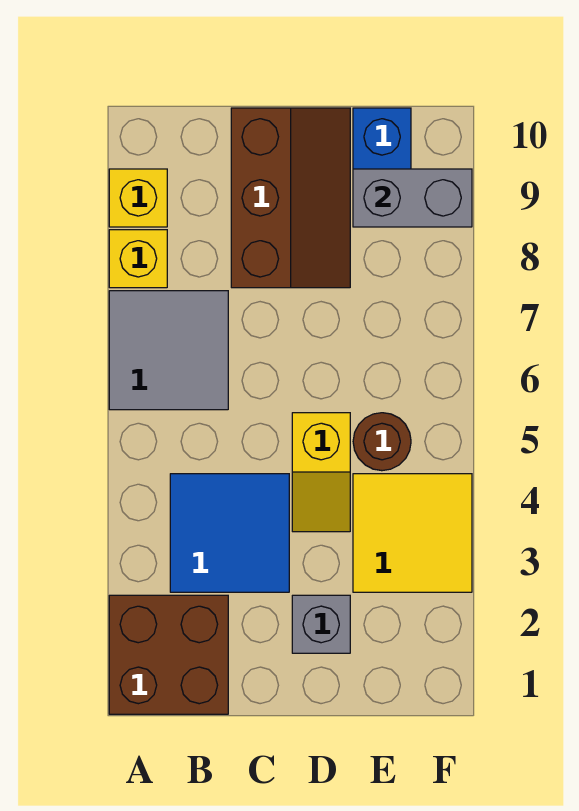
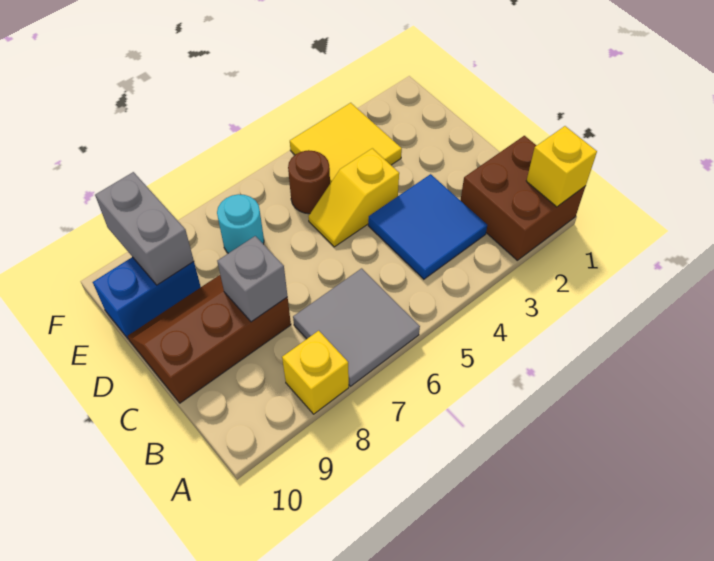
yellow 1x1 brick [109,169,167,227] -> yellow 1x1 brick moved to [526,126,597,207]
grey 1x1 brick [292,595,350,653] -> grey 1x1 brick moved to [217,236,288,322]
yellow 1x2 slope [292,413,350,532] -> yellow 1x2 slope turned to [309,148,399,247]
none -> cyan 1x1 round brick [217,194,264,253]

